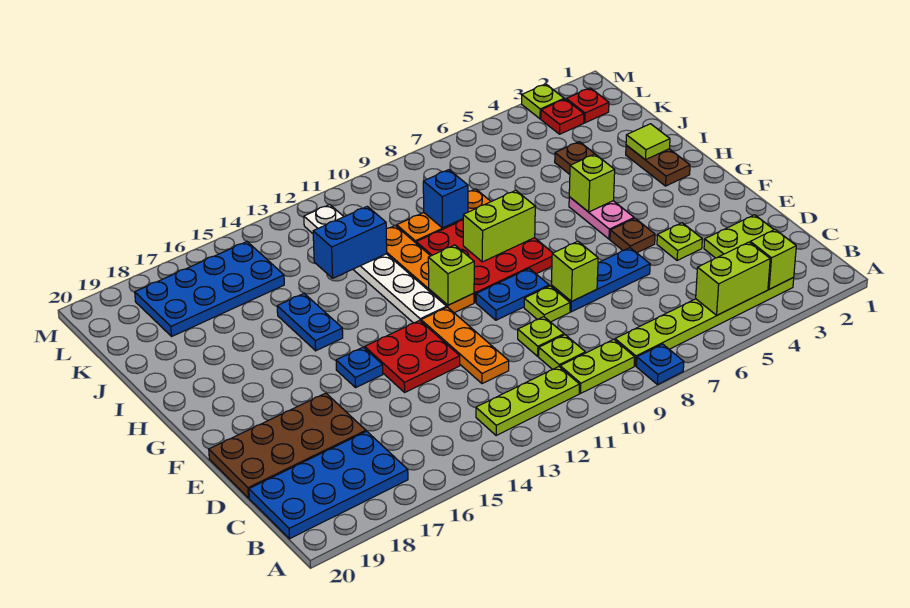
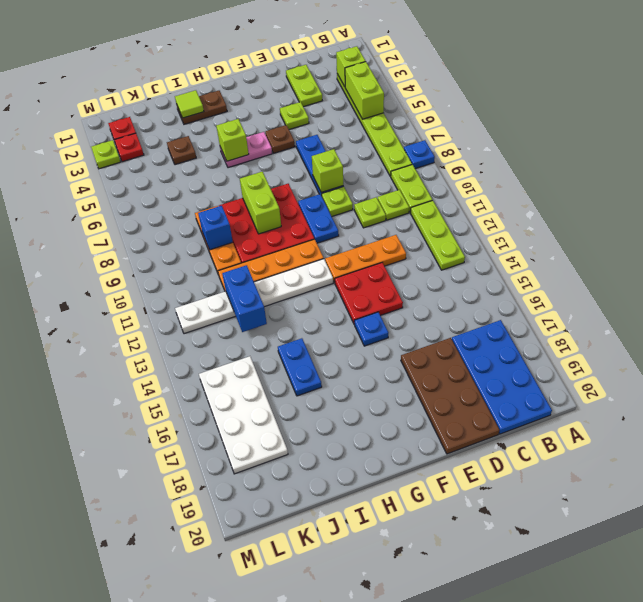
lime 1x1 brick [428,245,474,305] -> none
blue 1x2 plate [277,294,343,351] -> blue 1x2 plate turned to [278,338,322,396]
blue 2x4 plate [135,242,284,336] -> white 2x4 plate [199,356,288,474]

